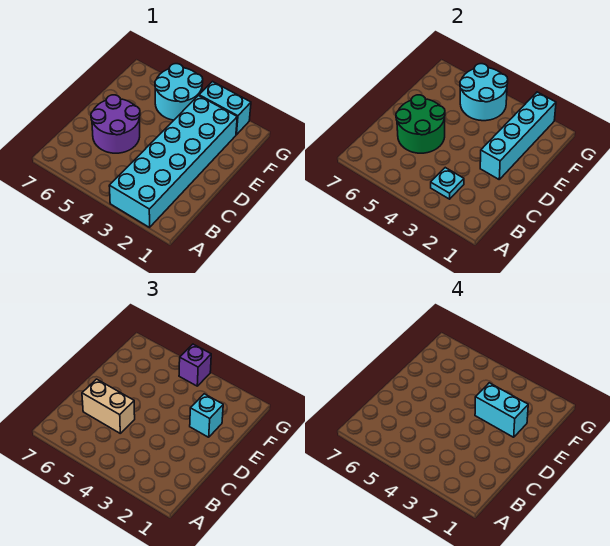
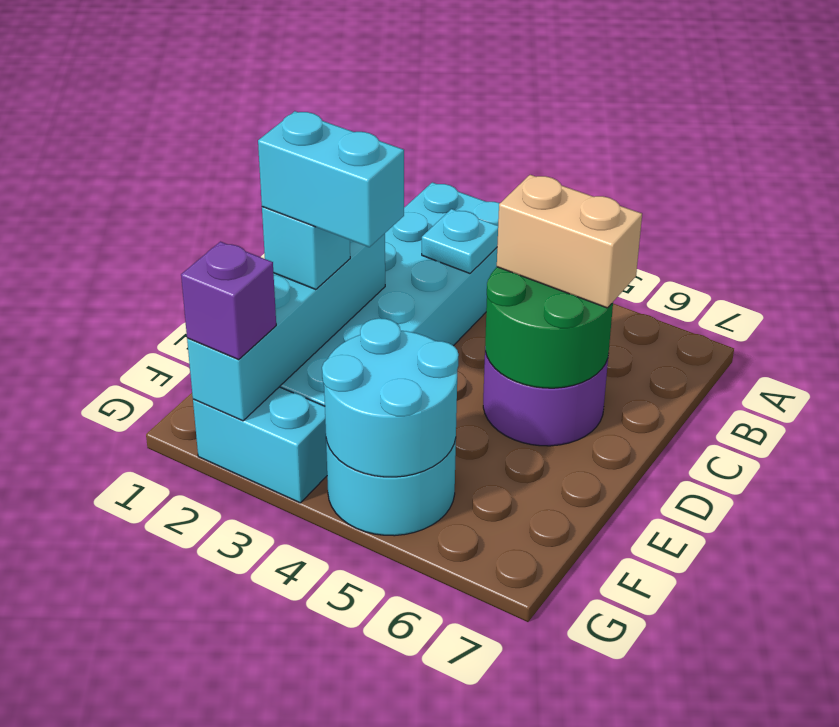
purple 1x1 brick [179,344,211,386] -> purple 1x1 brick moved to [181,242,276,360]

